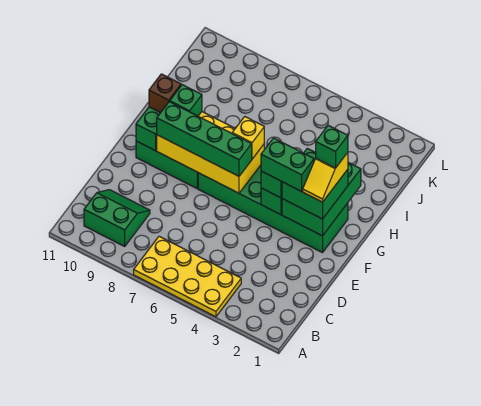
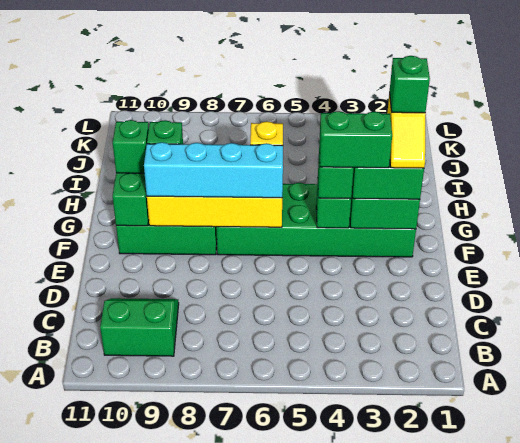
yellow 2x4 plate [134,236,241,317] -> none
green 1x4 brick [157,102,252,176] -> cyan 1x4 brick [144,142,283,198]
brown 1x1 brick [149,74,181,113] -> green 1x1 brick [113,120,149,173]

